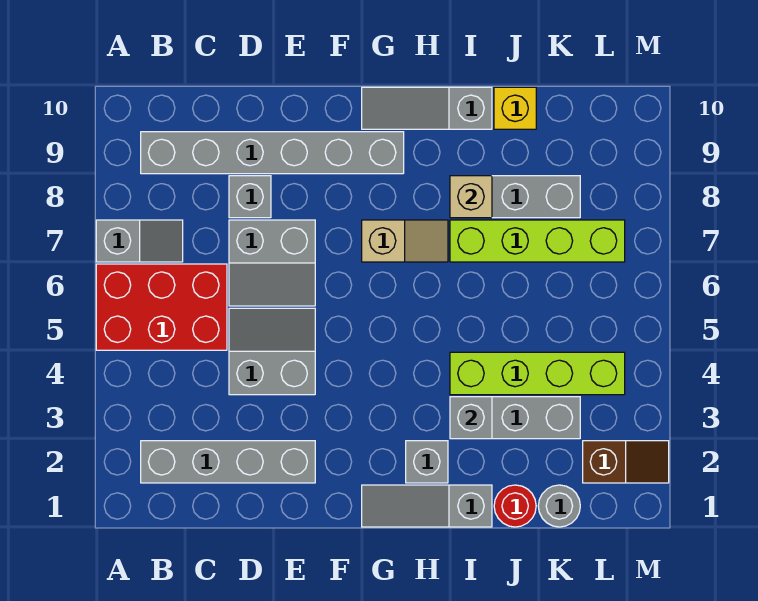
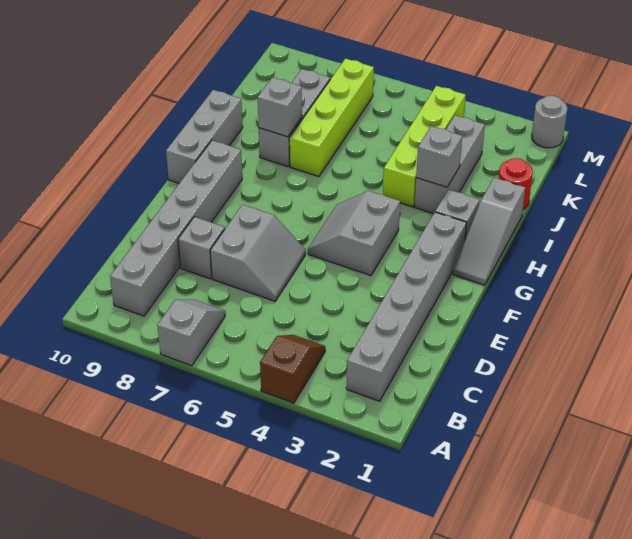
red 2x3 brick [96,264,227,350] -> none
grey 1x4 brick [141,441,315,483] -> grey 1x6 brick [346,212,466,401]
grey 2x2 slope [229,308,315,395] -> grey 2x2 slope moved to [308,191,400,276]
tan 1x2 slope [362,220,448,262] -> none
grey 1x3 slope [362,87,492,129] -> grey 1x3 brick [166,90,243,183]
tan 1x1 brick [450,176,492,218] -> grey 1x1 brick [258,77,302,137]
yellow 1x1 brick [494,87,536,129] -> none
grey 1x1 round brick [538,485,580,527] -> grey 1x1 round brick moved to [532,96,567,148]
brown 1x2 slope [583,441,669,483] -> brown 1x2 slope moved to [260,335,325,403]

